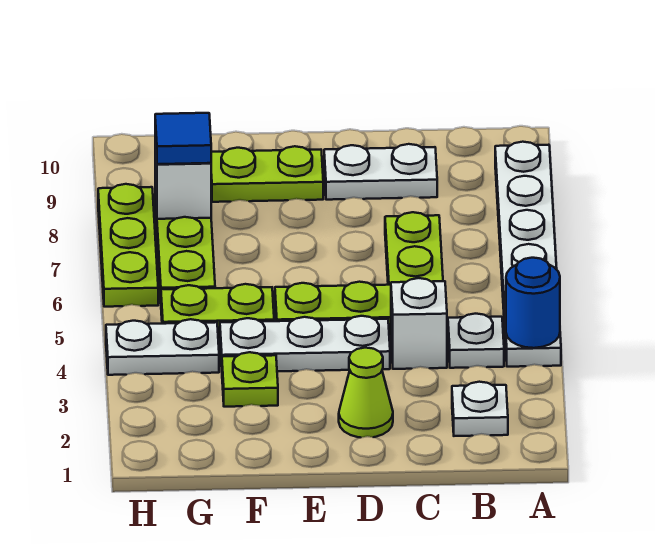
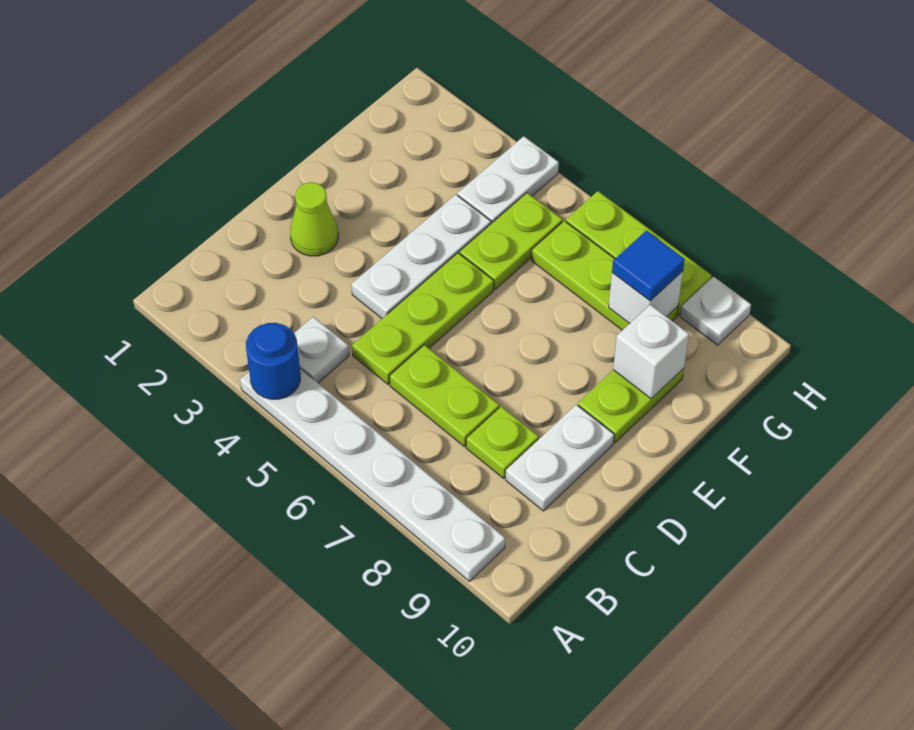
white 1x1 plate [452,382,508,436] -> white 1x1 plate moved to [680,277,751,345]
white 1x1 brick [391,278,447,369] -> white 1x1 brick moved to [613,305,689,399]
lime 1x1 plate [222,352,278,407] -> lime 1x1 plate moved to [466,406,539,478]

